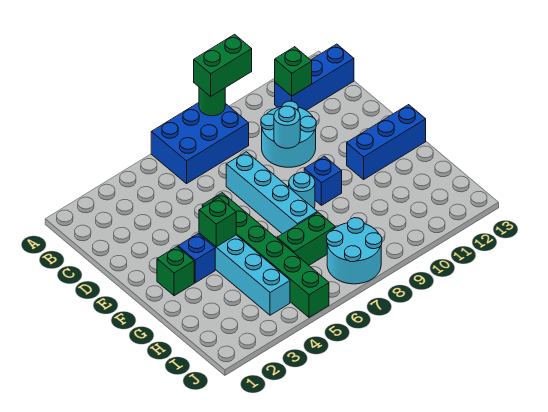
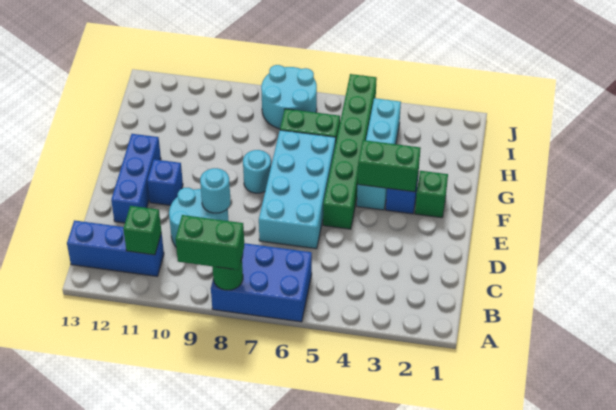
cyan 1x4 brick [226,152,317,234] -> cyan 2x4 brick [259,130,336,249]
green 1x1 brick [199,198,236,247] -> green 1x2 brick [358,140,421,192]
blue 1x1 brick [304,156,342,205] -> blue 1x1 brick moved to [147,159,183,205]
blue 1x3 brick [347,105,426,179] -> blue 1x3 brick turned to [111,134,161,223]

